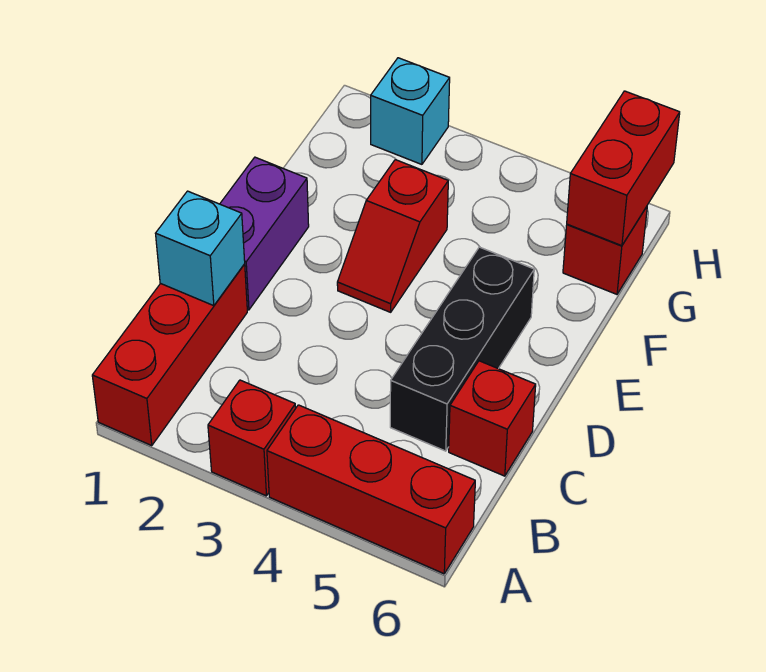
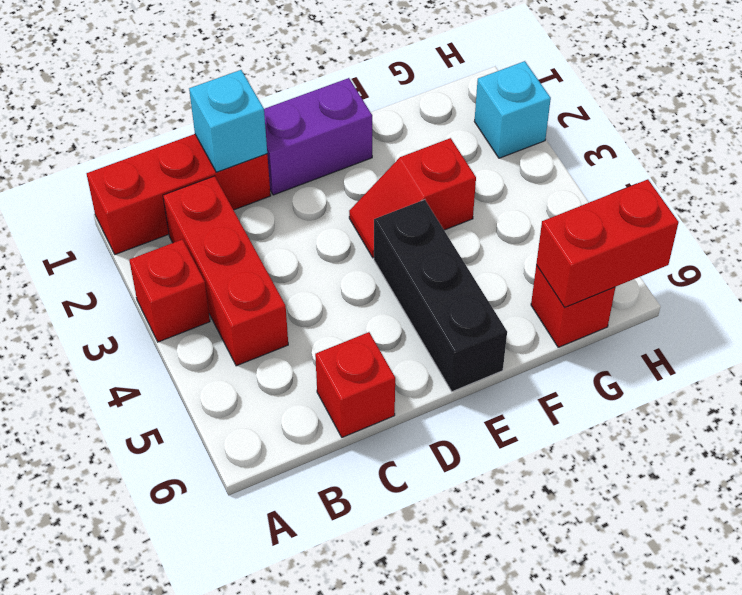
red 1x3 brick [267,405,475,574] -> red 1x3 brick moved to [163,176,288,366]
black 1x3 brick [390,247,534,451] -> black 1x3 brick turned to [374,200,507,392]

